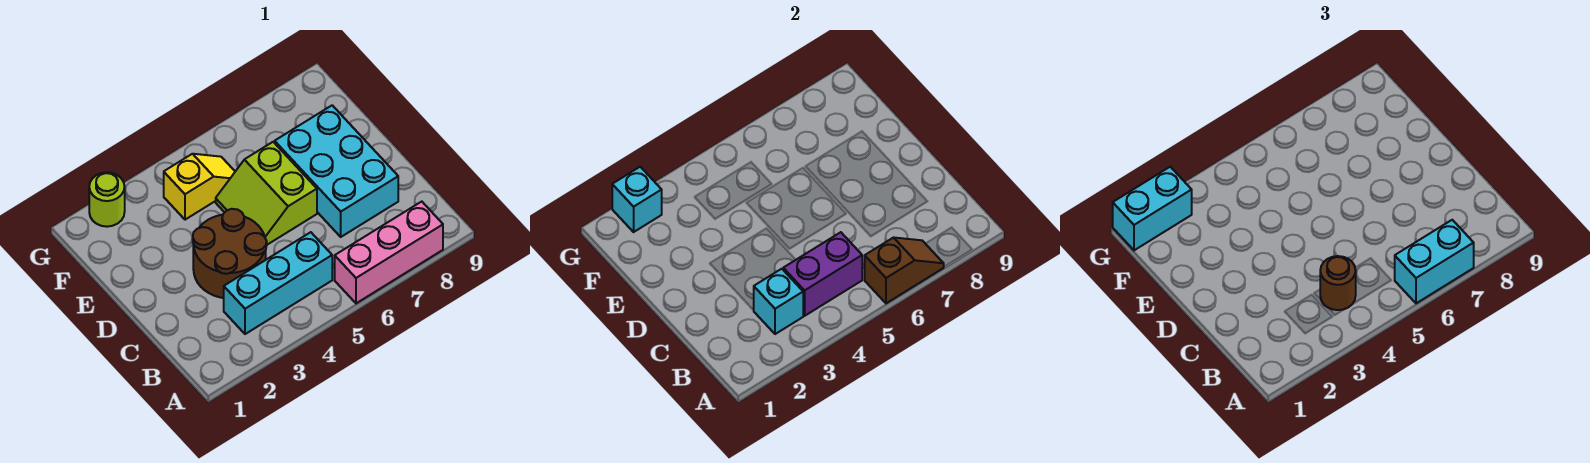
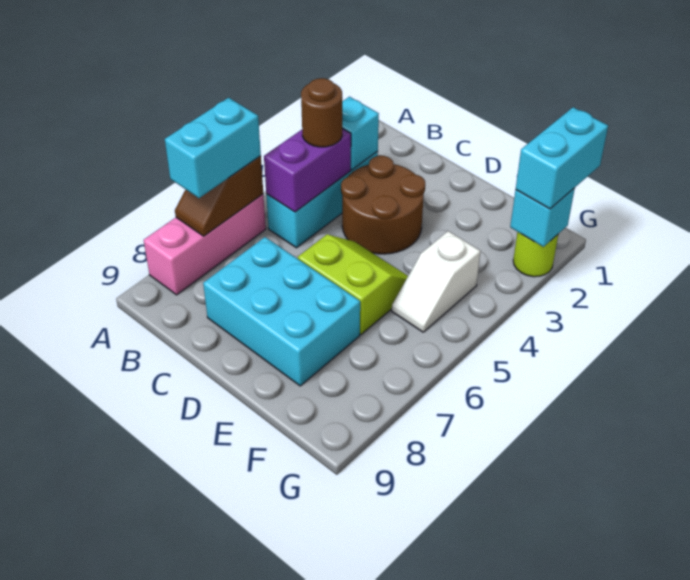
yellow 1x2 slope [164,154,235,220] -> white 1x2 slope [392,231,481,332]

